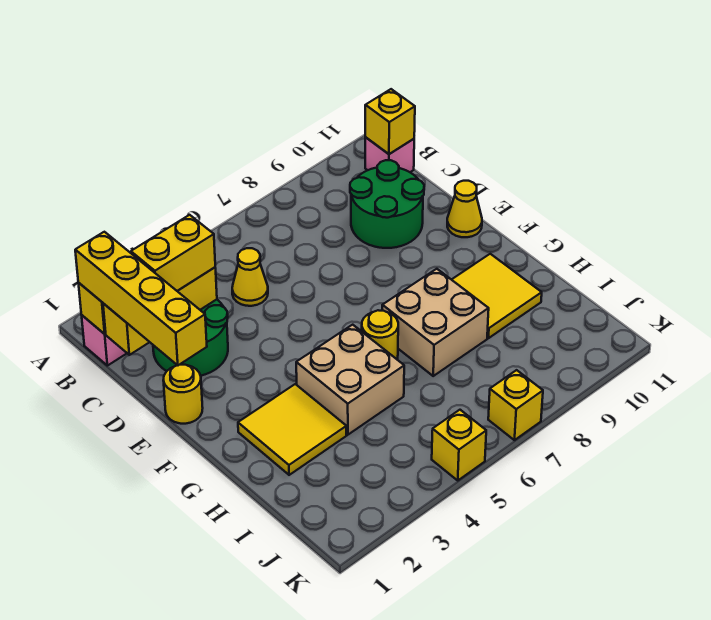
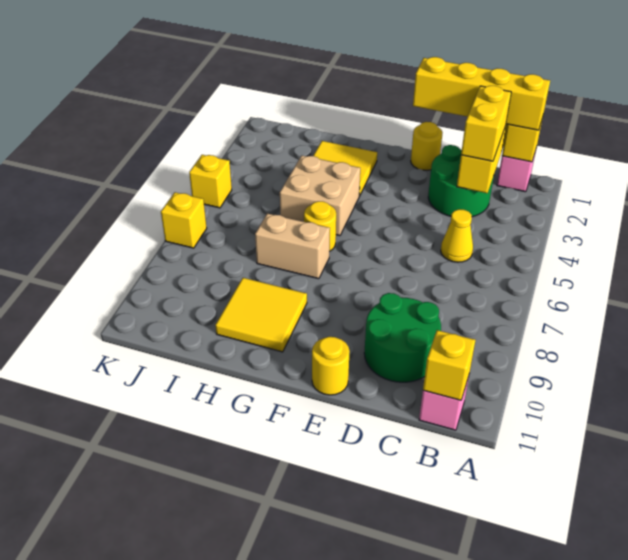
yellow 1x1 cone [447,181,482,237] -> yellow 1x1 round brick [312,337,350,395]
tan 2x2 brick [382,269,489,376] -> tan 1x2 brick [255,213,330,279]

